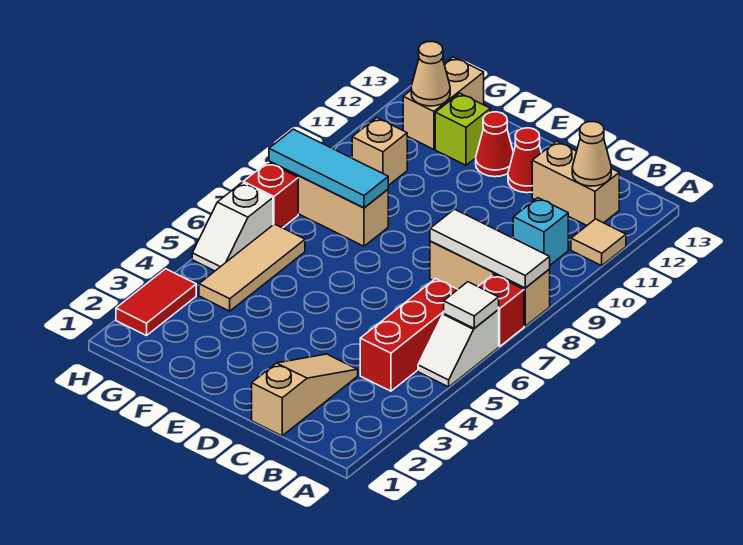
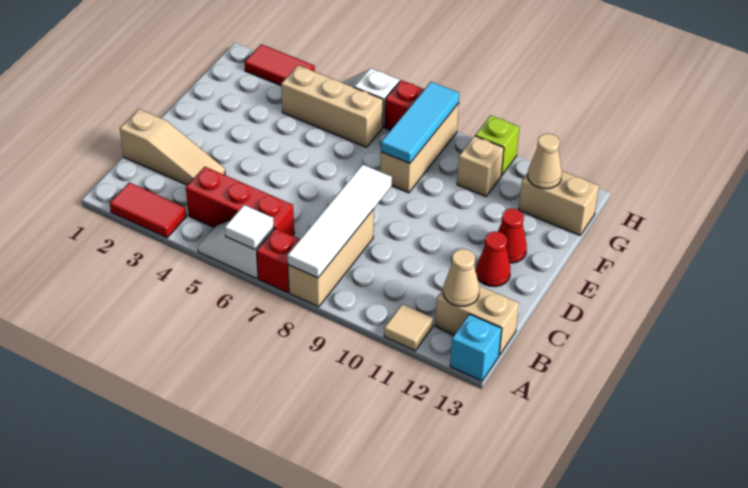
none -> red 1x2 tile [110,182,186,238]
white 1x3 tile [430,209,550,288] -> white 1x4 tile [287,164,392,278]
cyan 1x1 brick [513,198,568,265] -> cyan 1x1 brick moved to [450,314,502,381]
tan 1x2 brick [532,141,619,225] -> tan 1x2 brick turned to [435,286,519,355]
lime 1x1 brick [435,93,490,165] -> lime 1x1 brick moved to [475,115,520,175]
tan 1x3 tile [199,224,305,311] -> tan 1x3 brick [281,65,383,147]

